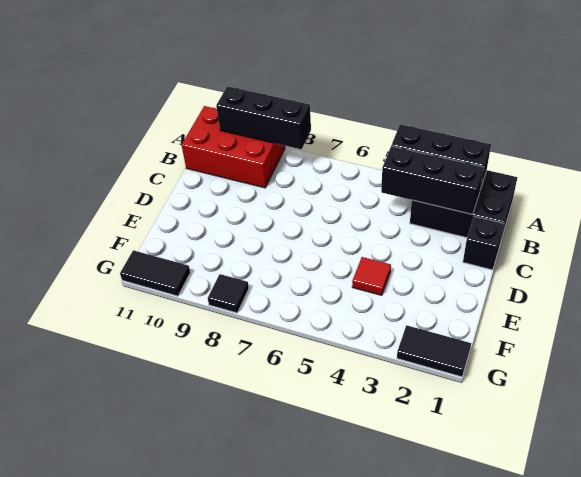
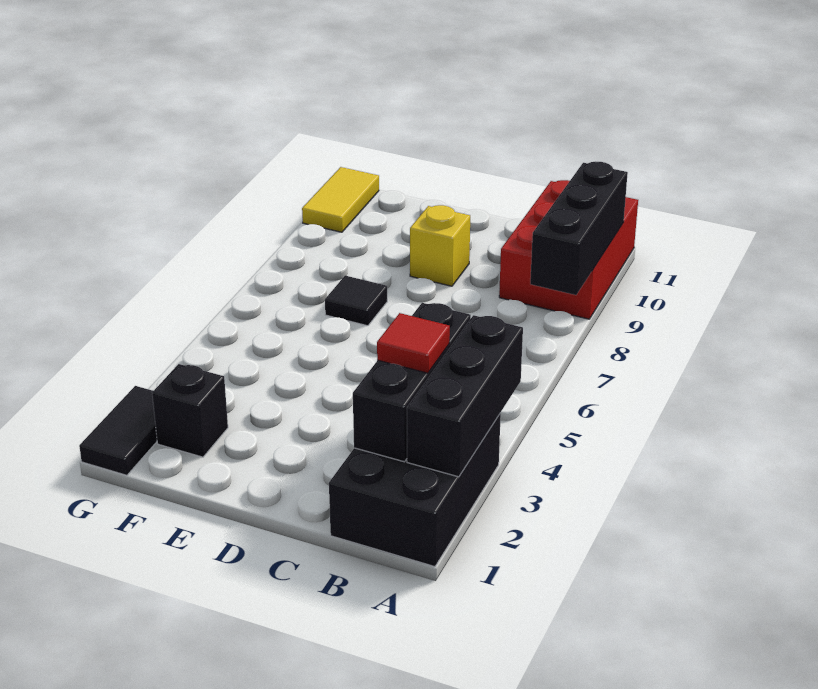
black 1x1 brick [463,216,504,270] -> black 1x1 brick moved to [152,364,228,457]
none -> yellow 1x1 brick [410,205,470,286]
red 1x1 tile [352,257,391,295] -> red 1x1 tile moved to [377,313,450,373]
black 1x1 tile [208,274,249,313] -> black 1x1 tile moved to [325,276,387,326]
black 1x2 tile [120,250,190,296] -> yellow 1x2 tile [302,167,379,232]

